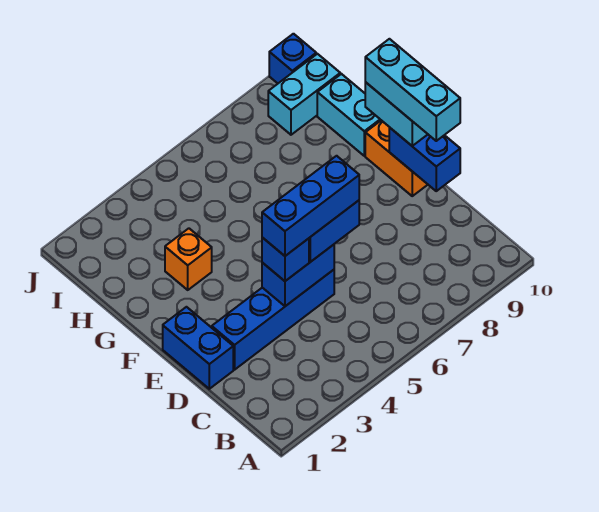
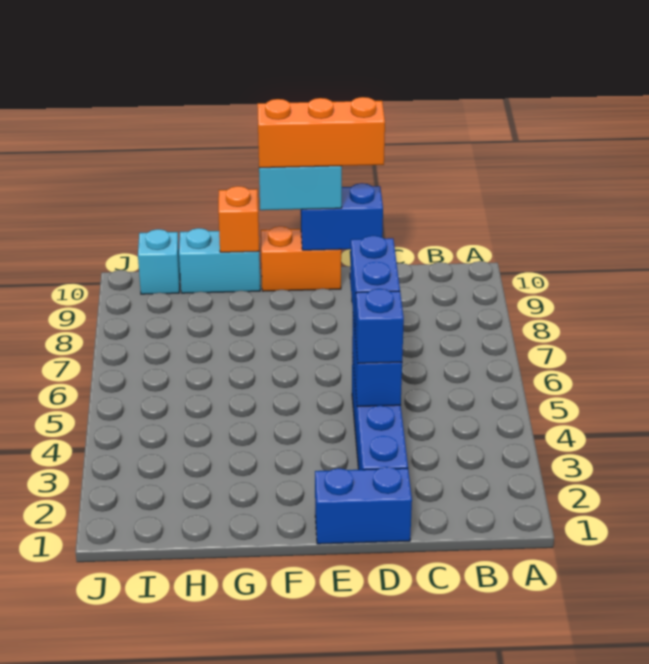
blue 1x3 brick [262,156,359,256] -> none
cyan 1x3 brick [365,39,460,141] -> orange 1x3 brick [257,97,385,168]
orange 1x1 brick [165,228,212,290] -> orange 1x1 brick moved to [218,186,259,252]
cyan 1x2 brick [268,54,340,135] -> cyan 1x1 brick [138,229,180,294]
blue 1x1 brick [269,34,316,83] -> none

